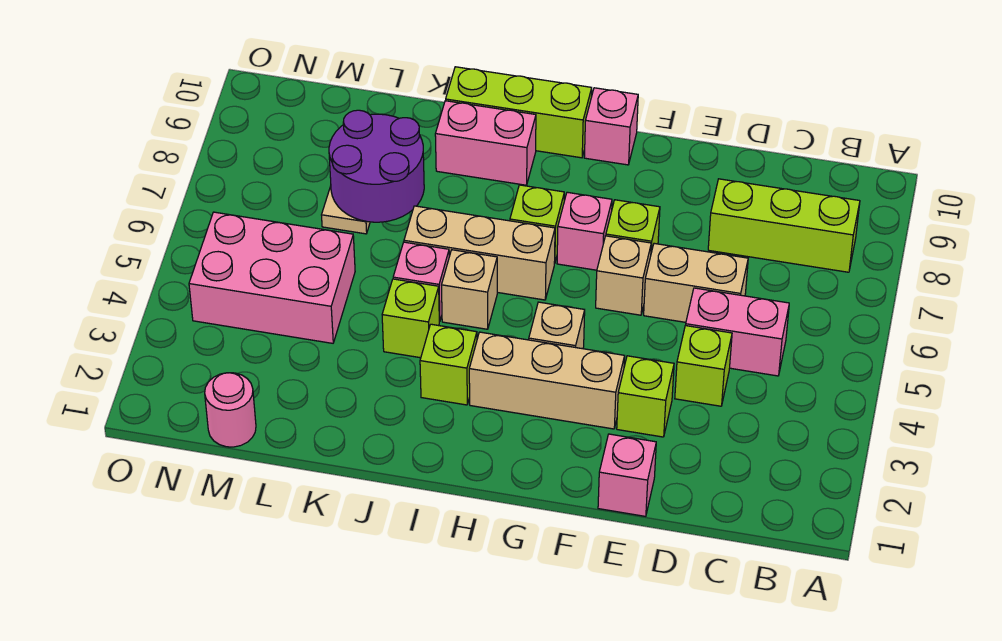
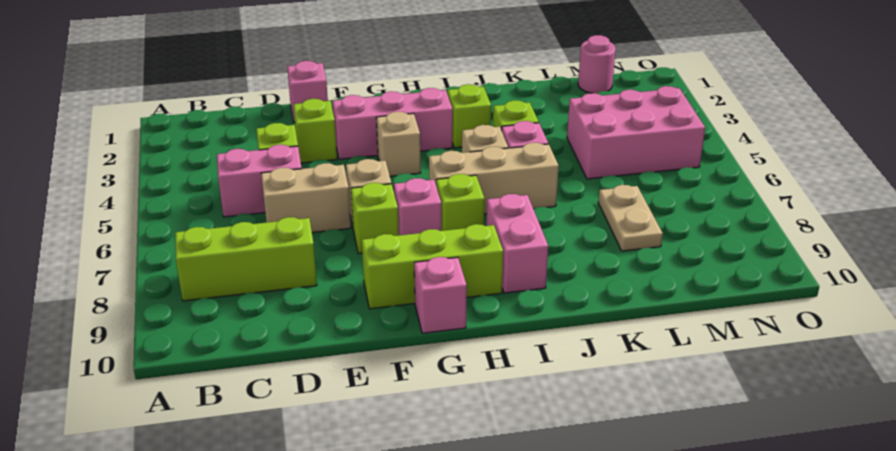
tan 1x3 brick [469,332,625,429] -> pink 1x3 brick [333,88,453,159]
lime 1x3 brick [446,67,592,158] -> lime 1x3 brick moved to [362,224,503,309]
pink 1x2 brick [435,101,536,185] -> pink 1x2 brick turned to [486,194,548,293]
purple 2x2 round brick [329,110,424,222] -> none

